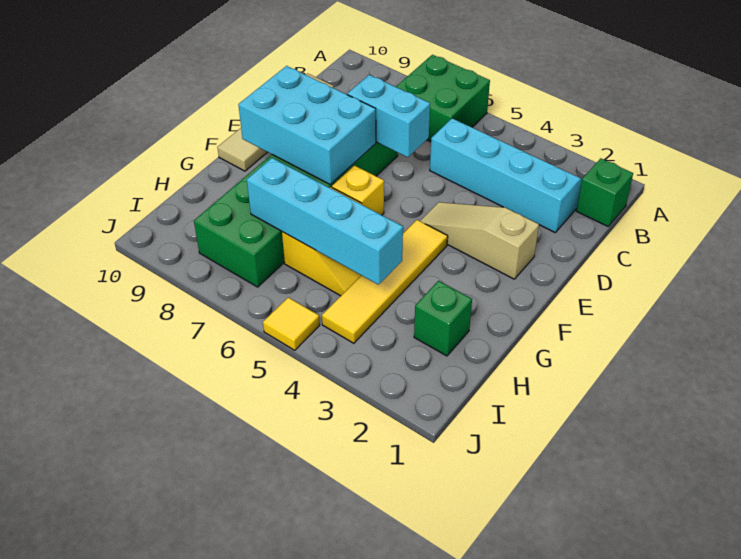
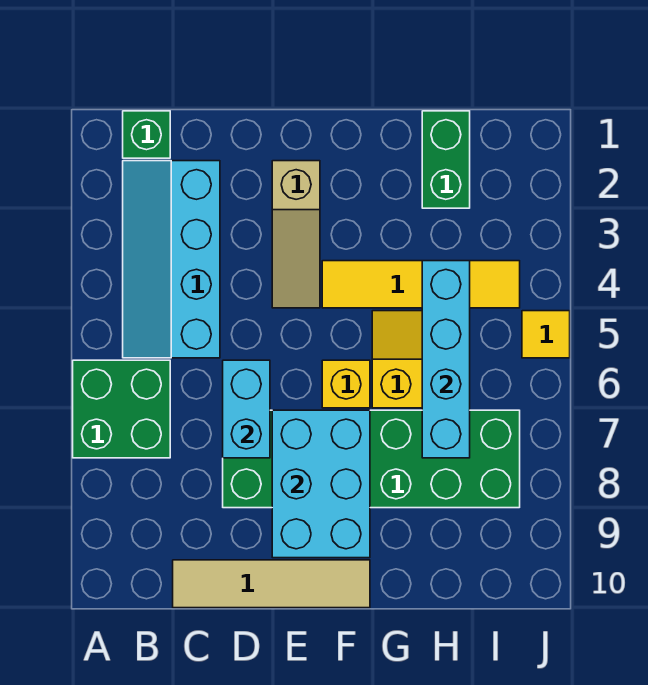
green 1x1 brick [414,281,472,356] -> green 1x2 brick [422,111,470,208]

